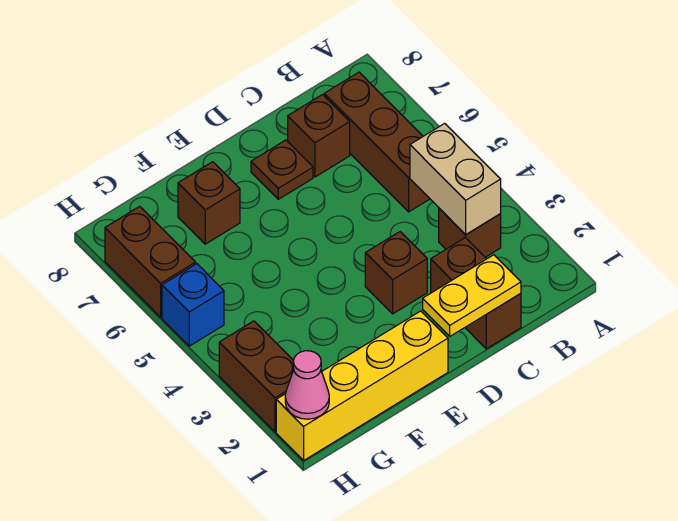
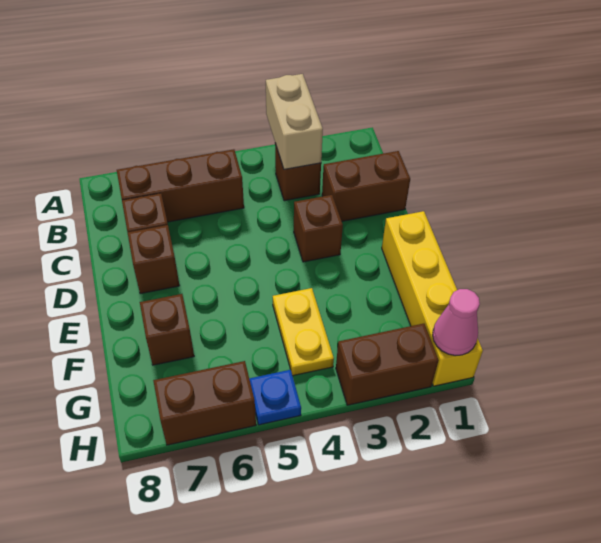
tan 1x2 brick [410,123,501,235] -> tan 1x2 brick turned to [266,74,323,169]
yellow 1x2 plate [423,255,521,336] -> yellow 1x2 plate moved to [273,288,334,376]
brown 1x1 plate [251,140,313,199] -> brown 1x1 brick [128,225,180,294]
blue 1x1 brick [162,264,224,346] -> blue 1x1 plate [249,370,301,425]

